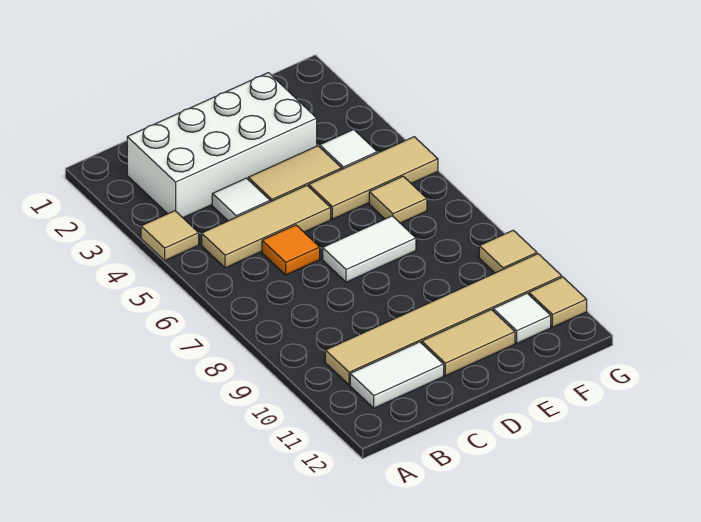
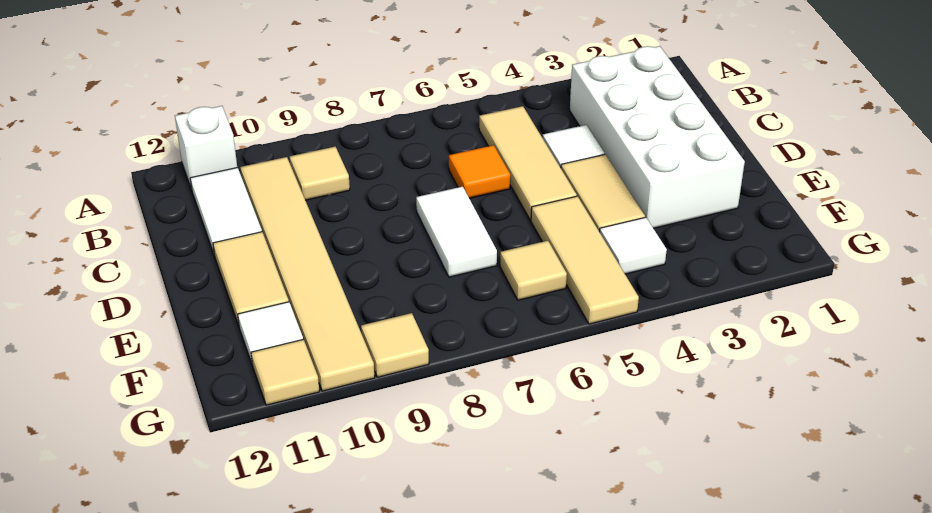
tan 1x1 tile [141,211,199,261] -> tan 1x1 tile moved to [290,147,350,200]
none -> white 1x1 brick [175,106,237,190]

